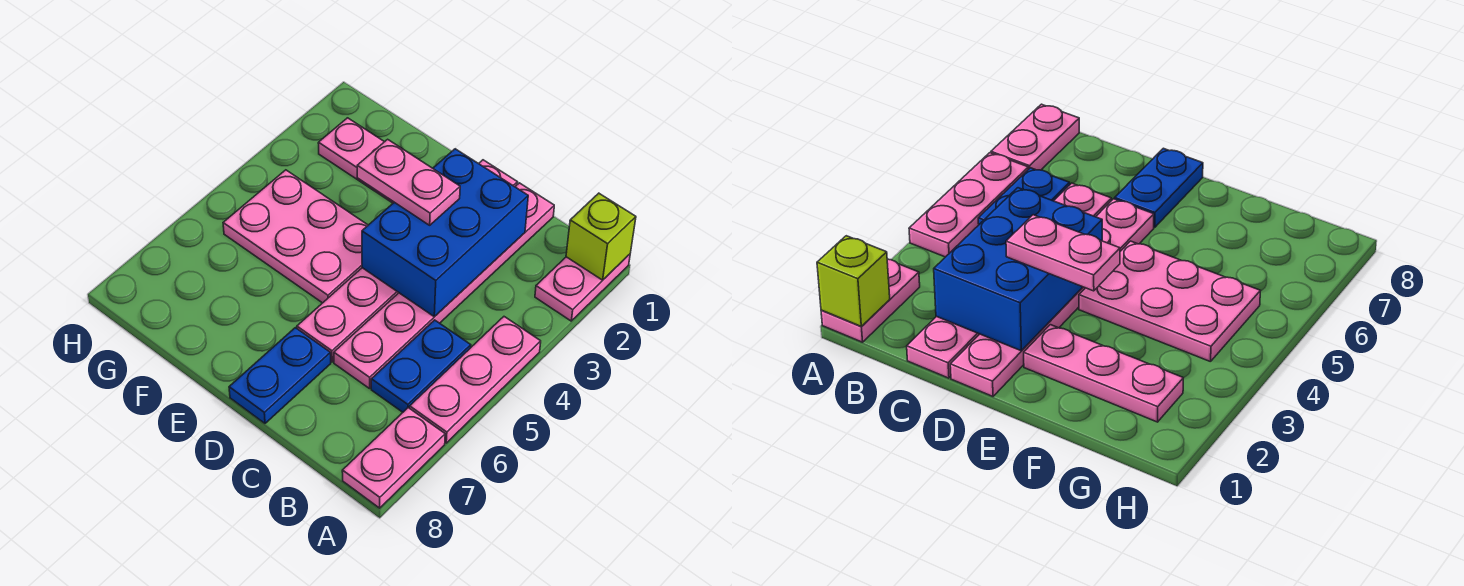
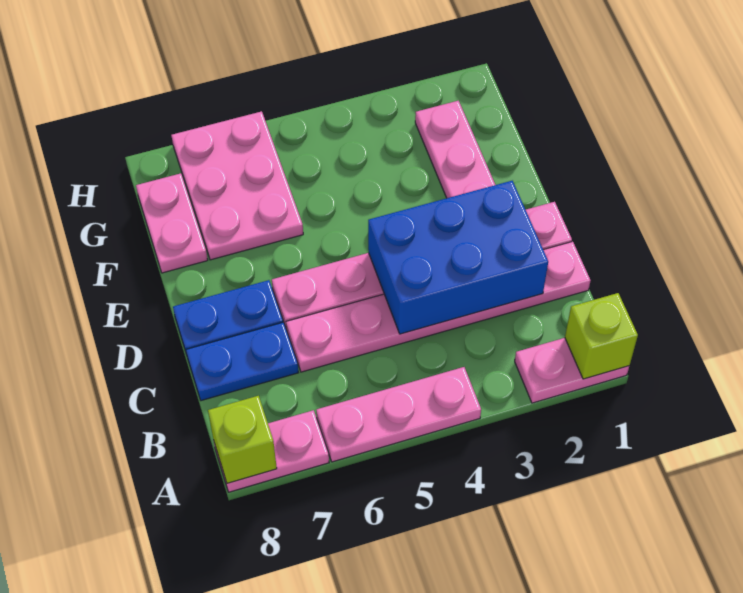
none -> lime 1x1 brick [208,396,277,483]
blue 1x2 plate [371,320,471,412] -> blue 1x2 plate moved to [186,322,298,401]
pink 1x2 plate [357,139,460,225] -> pink 1x2 plate moved to [136,173,208,273]
pink 2x3 plate [223,170,368,303] -> pink 2x3 plate moved to [171,111,303,260]

